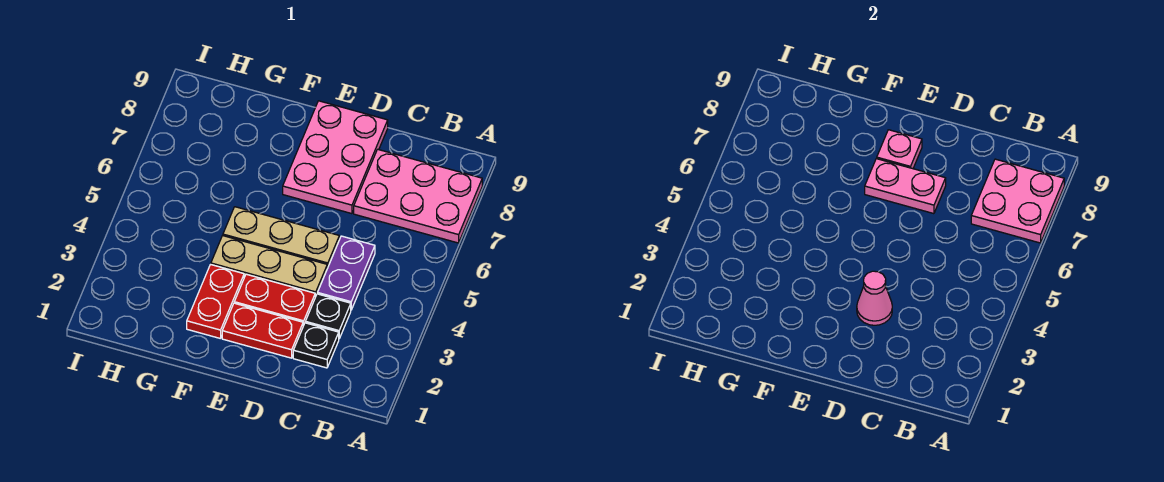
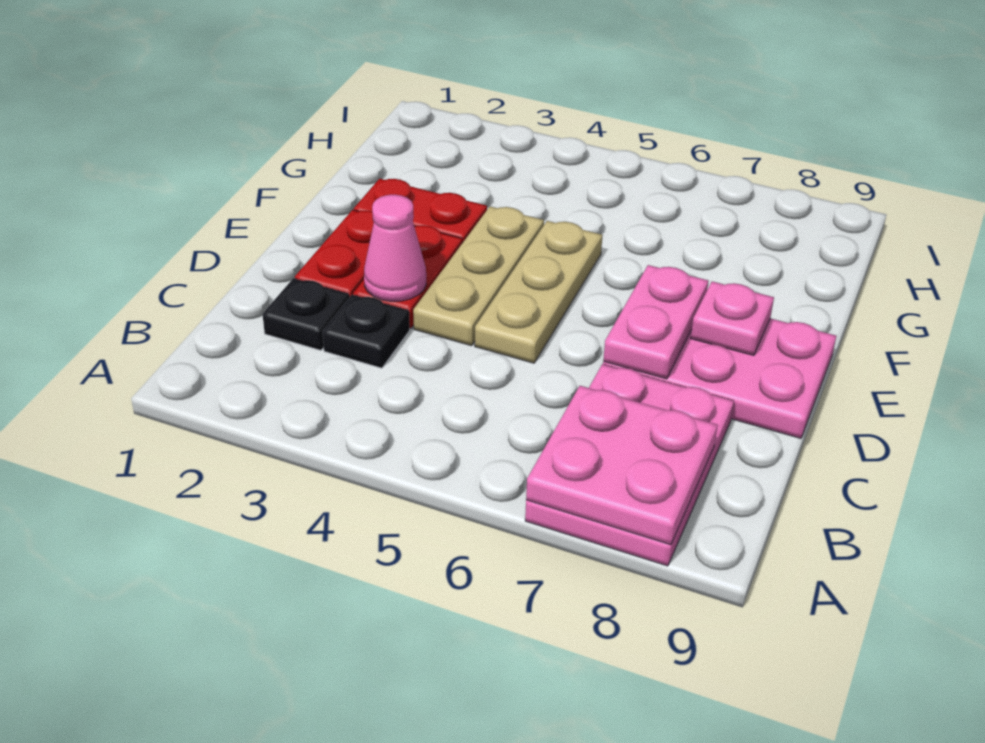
purple 1x2 plate [318,236,375,310] -> none

